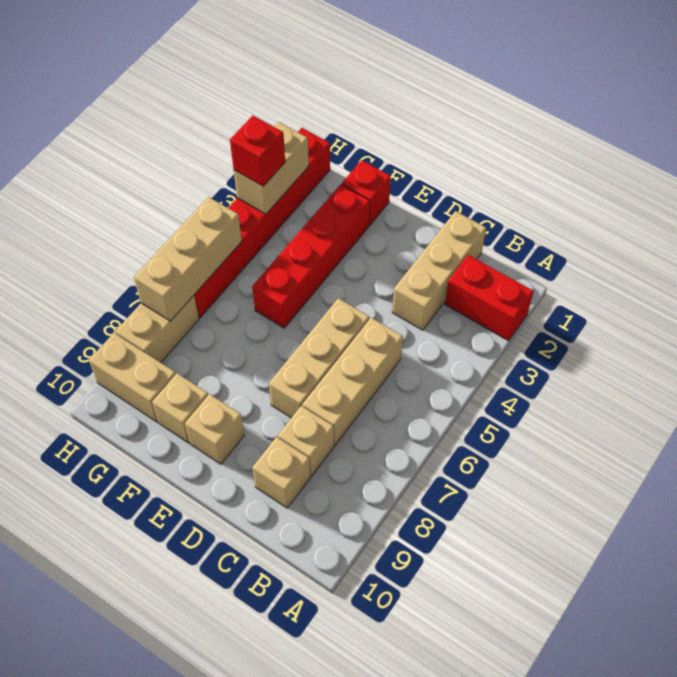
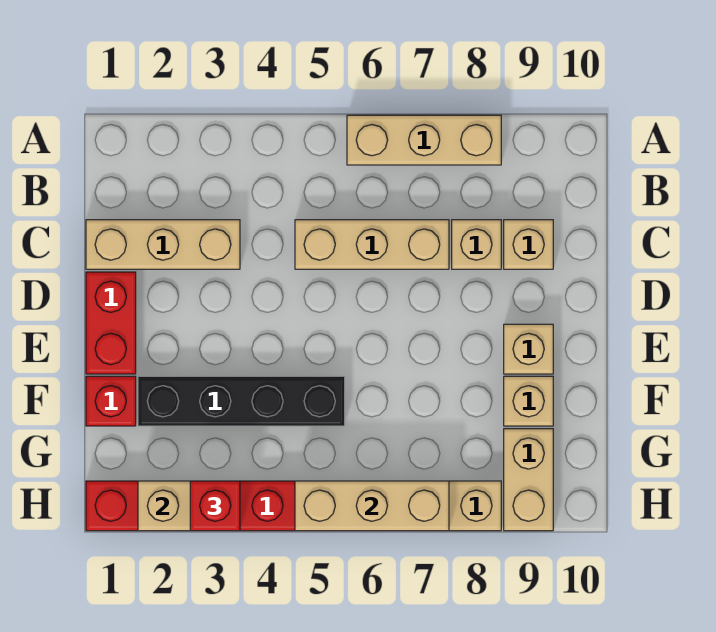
red 1x2 brick [445,255,533,341] -> red 1x2 brick moved to [86,272,136,374]
tan 1x3 brick [269,298,369,418] -> tan 1x3 brick moved to [347,115,501,165]
red 1x4 brick [252,184,370,328] -> black 1x4 brick [138,376,345,426]

